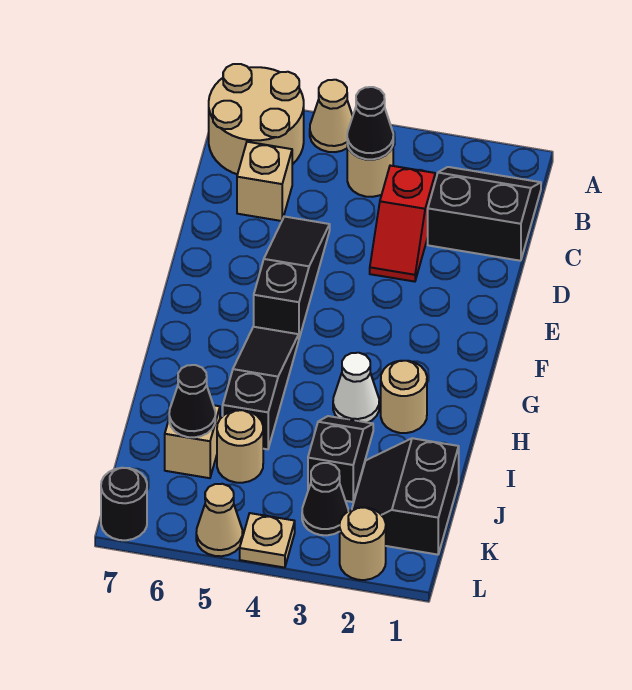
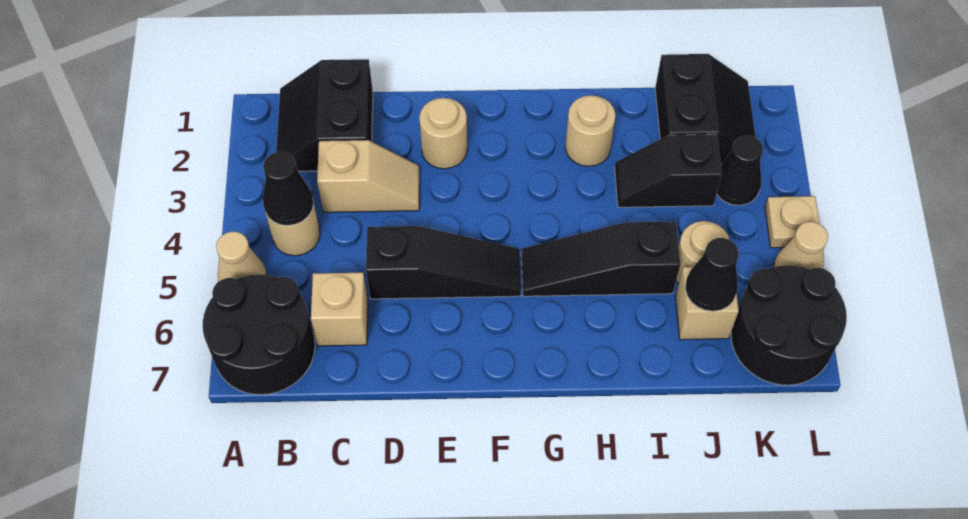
tan 2x2 round brick [209,64,304,174] -> black 2x2 round brick [203,274,315,395]
red 1x2 slope [370,166,435,282] -> tan 1x2 slope [317,140,419,212]
black 1x3 slope [254,217,330,338] -> black 1x3 slope turned to [366,226,521,299]
white 1x1 cone [333,353,379,423] -> none
black 2x2 slope [352,438,459,555] -> black 2x2 slope turned to [655,54,756,164]
tan 1x1 round brick [340,507,386,580] -> tan 1x1 round brick moved to [419,98,467,169]
black 1x1 round brick [101,468,147,540] -> black 2x2 round brick [731,265,847,385]

